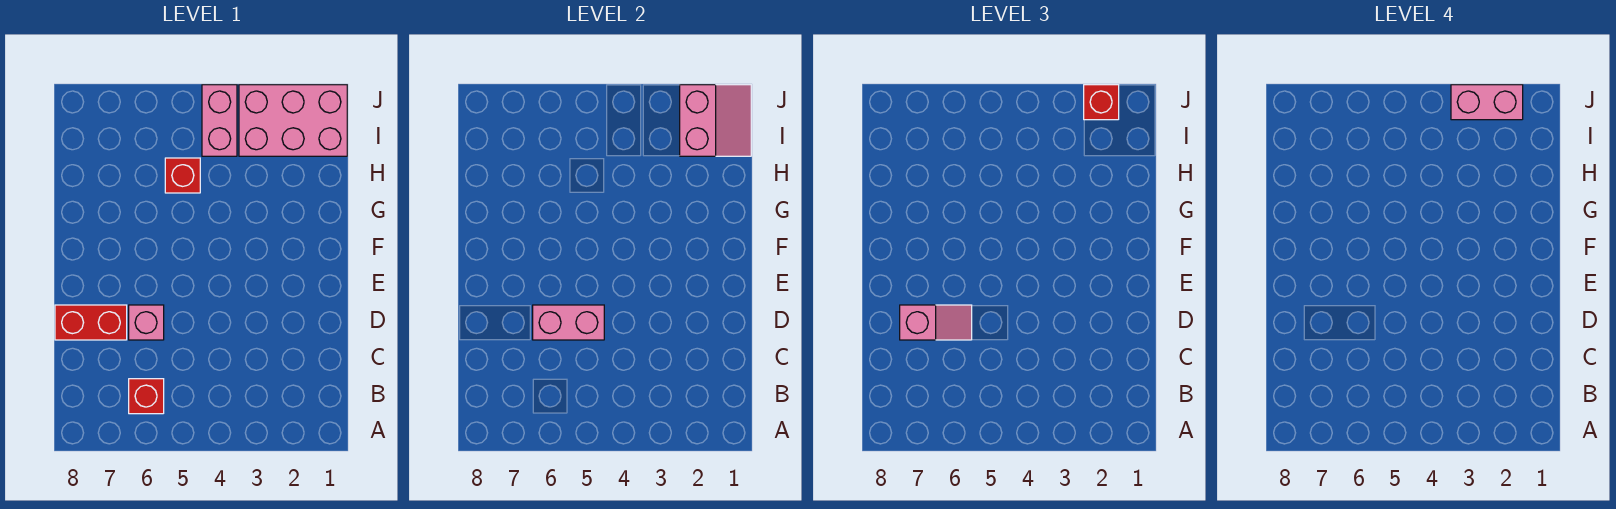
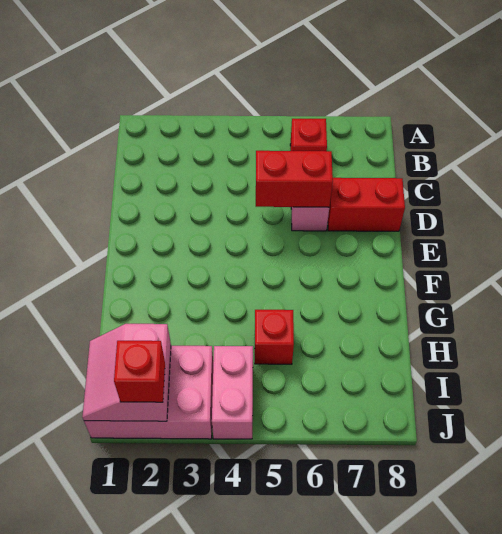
pink 1x2 brick [533,305,604,340] -> red 1x2 brick [256,151,333,207]
pink 1x2 slope [900,305,972,340] -> none
pink 1x2 brick [1451,85,1523,120] -> none

